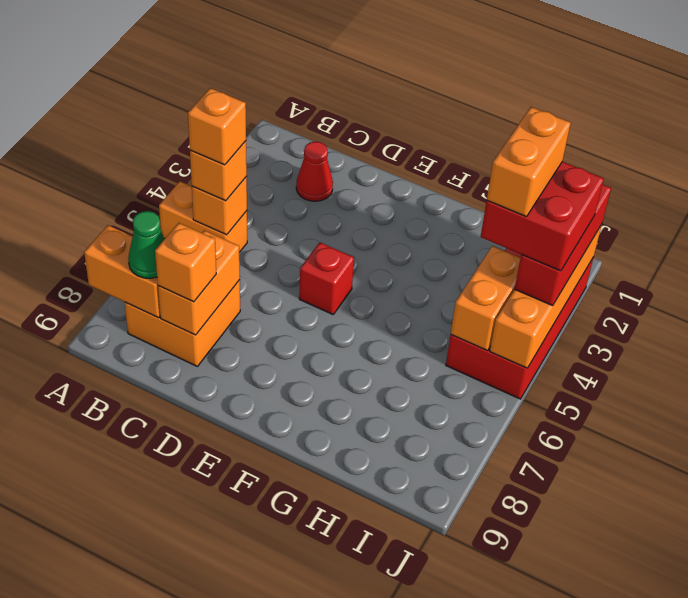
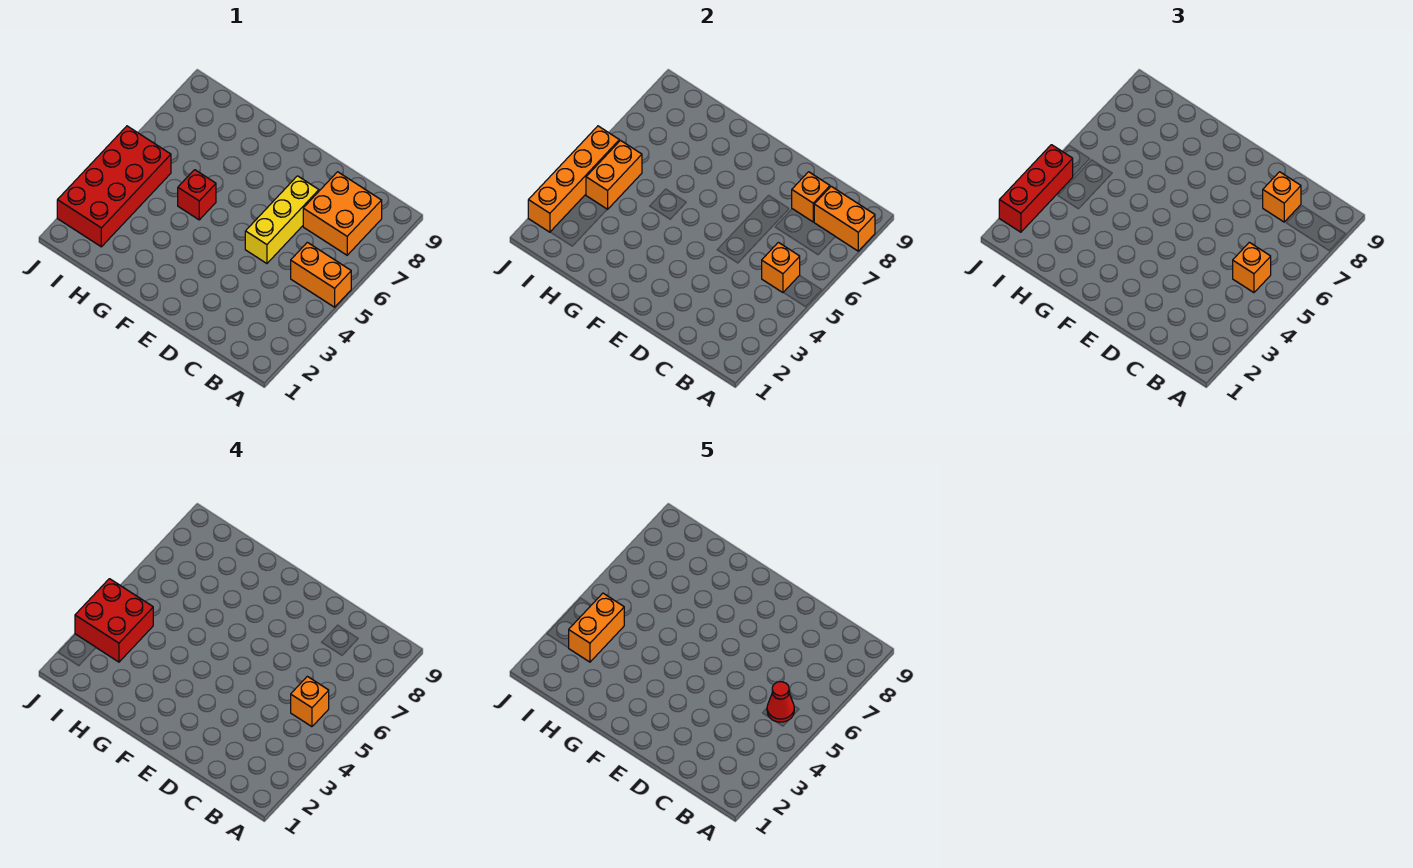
green 1x1 cone [128,211,164,278] -> none
red 1x1 cone [296,142,333,201] -> red 1x1 cone moved to [767,682,794,722]
orange 1x2 brick [158,230,240,335] -> orange 1x1 brick [792,172,830,222]
none -> yellow 1x3 brick [245,176,319,264]
red 1x1 brick [299,243,354,314] -> red 1x1 brick moved to [178,170,216,220]

